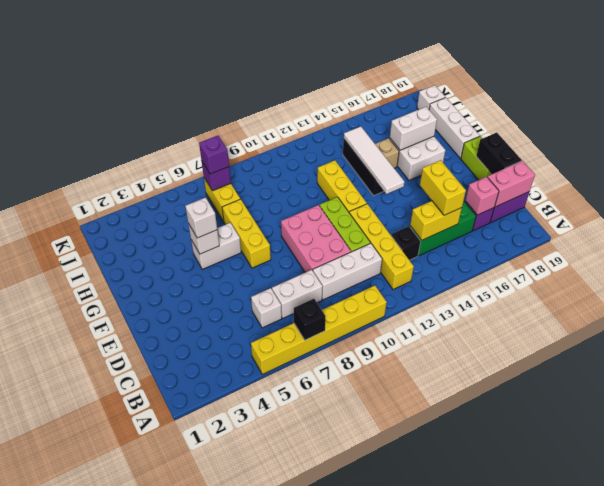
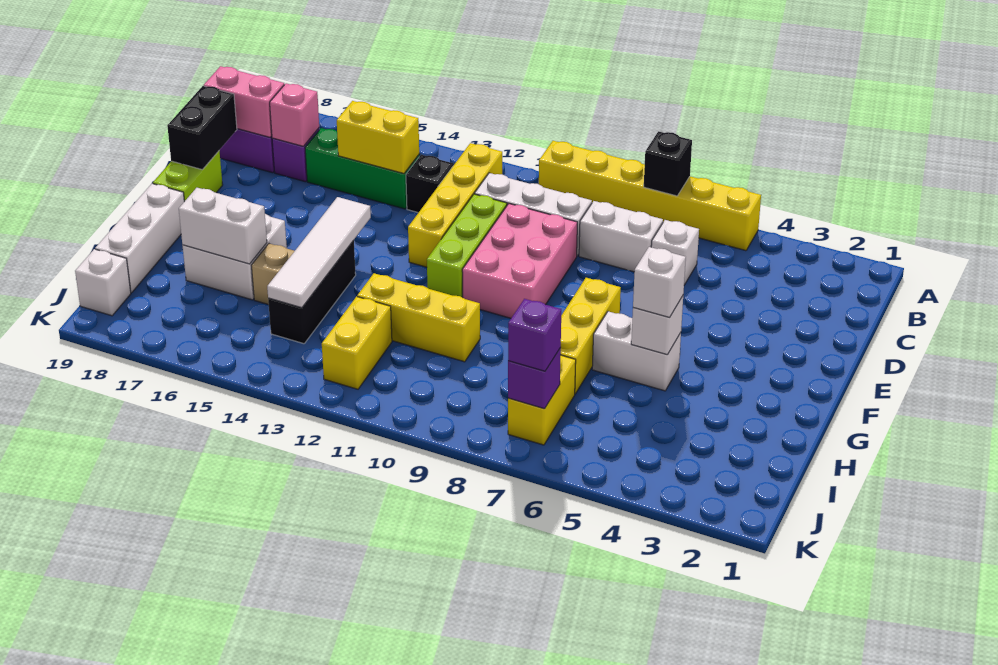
yellow 1x2 brick [420,160,466,215] -> yellow 1x2 brick moved to [322,296,392,389]
yellow 1x3 brick [317,160,367,212] -> yellow 1x3 brick turned to [357,273,480,362]

